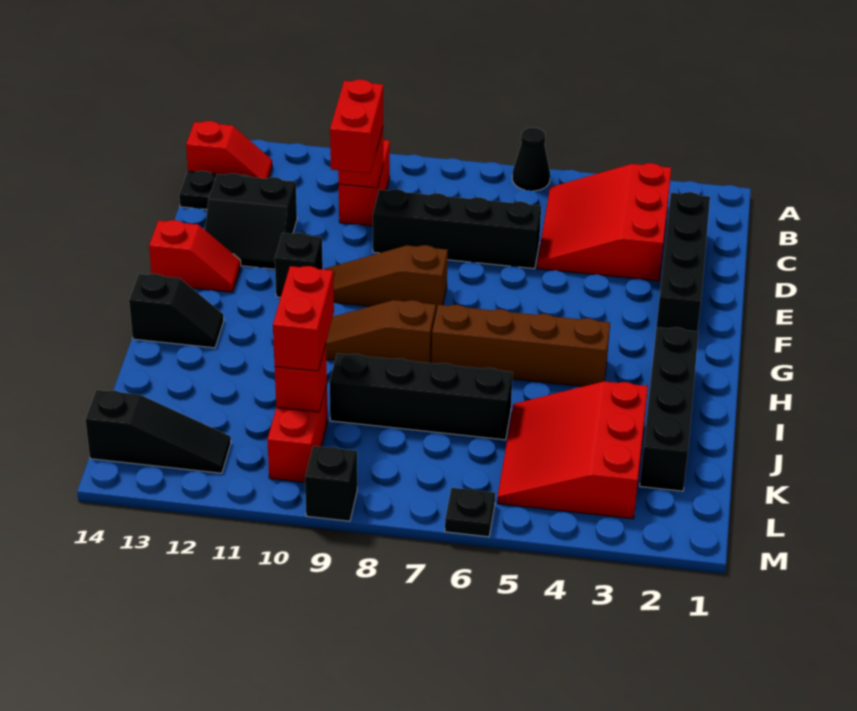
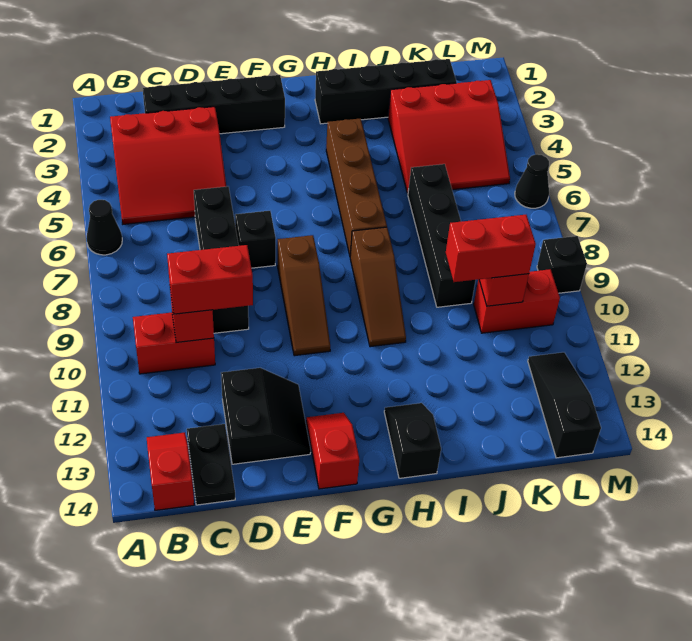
black 1x1 brick [275,233,323,297] -> black 1x1 brick moved to [235,211,276,268]
black 1x1 plate [445,488,495,537] -> black 1x1 cone [515,154,549,208]

